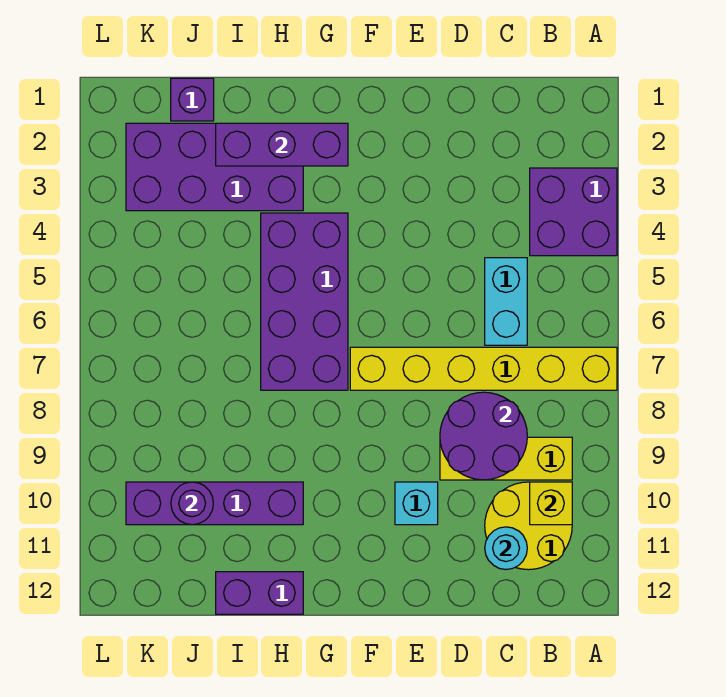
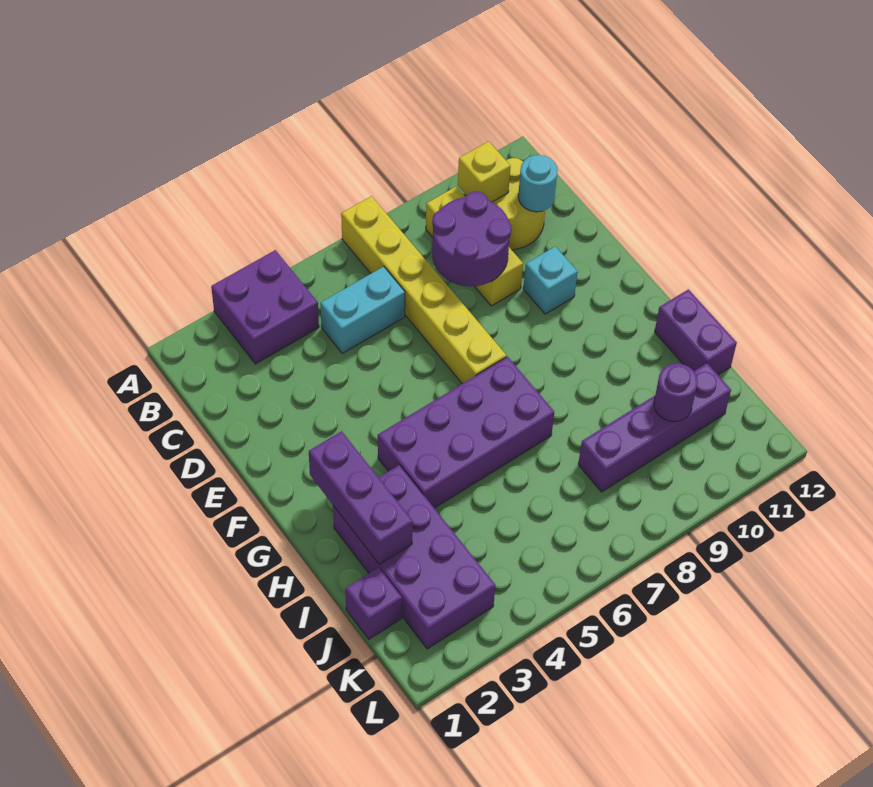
purple 1x4 brick [126,482,303,525] -> purple 1x4 brick turned to [578,363,731,492]

